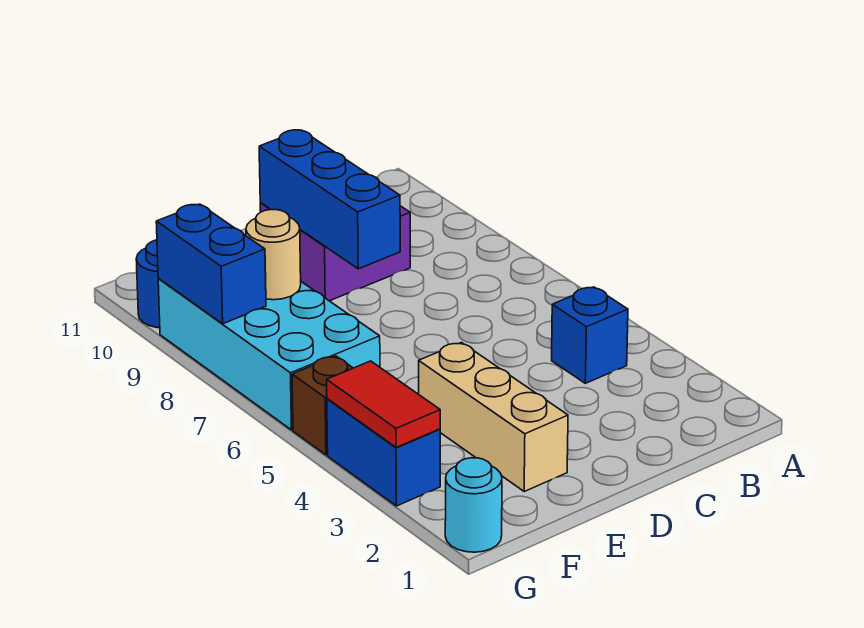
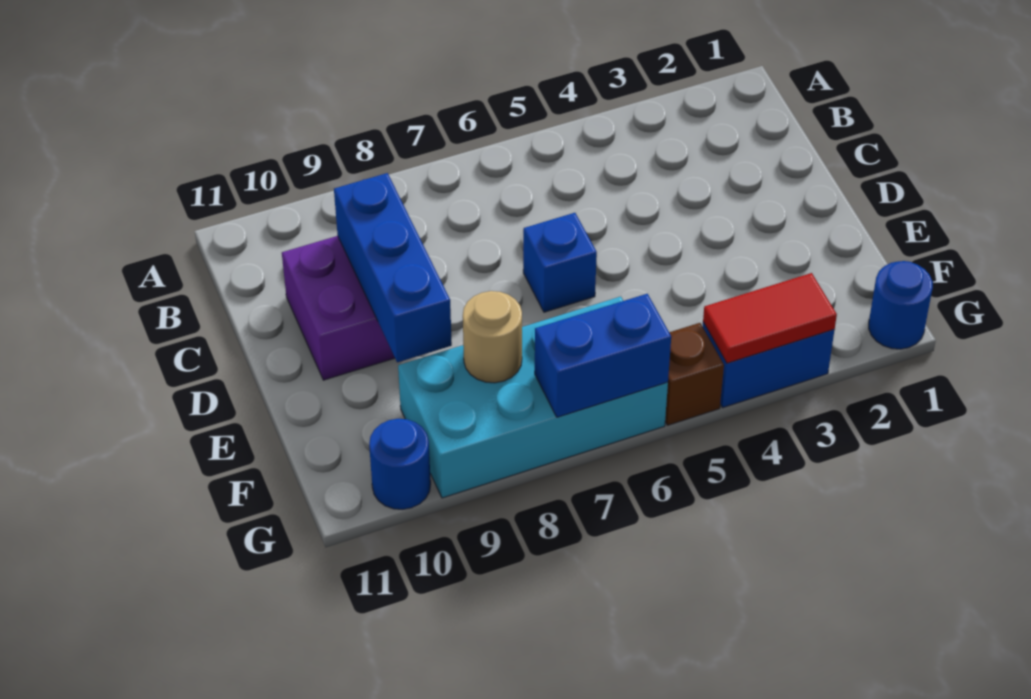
blue 1x1 brick [552,287,628,383] -> blue 1x1 brick moved to [523,213,597,312]
blue 1x3 brick [259,130,400,269] -> blue 1x3 brick turned to [334,173,452,362]
tan 1x3 brick [419,343,568,491] -> none
cyan 1x1 round brick [445,458,502,552] -> blue 1x1 round brick [869,261,933,349]
blue 1x2 brick [156,204,266,324] -> blue 1x2 brick moved to [535,294,671,417]

